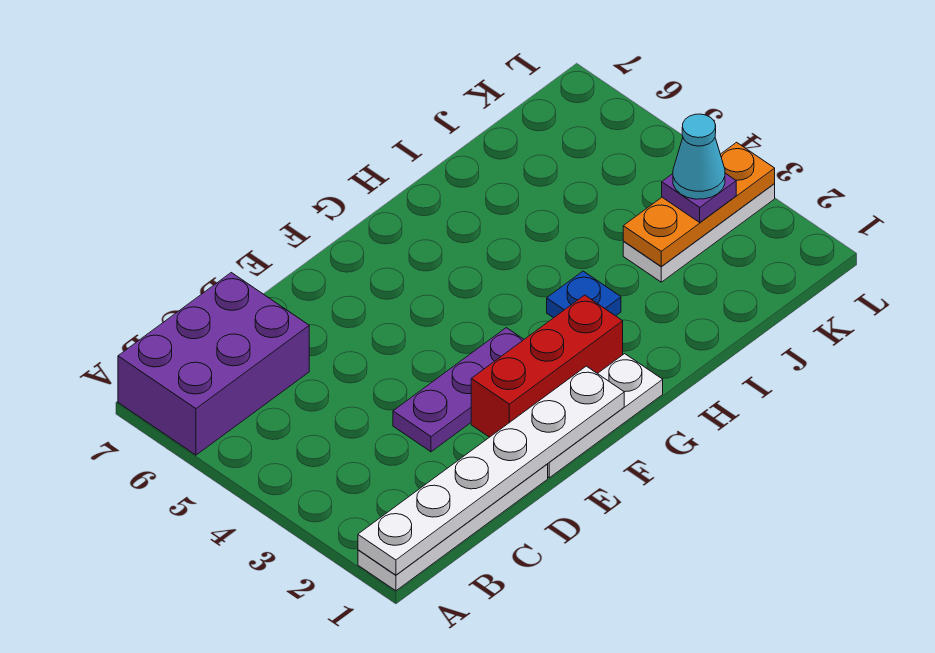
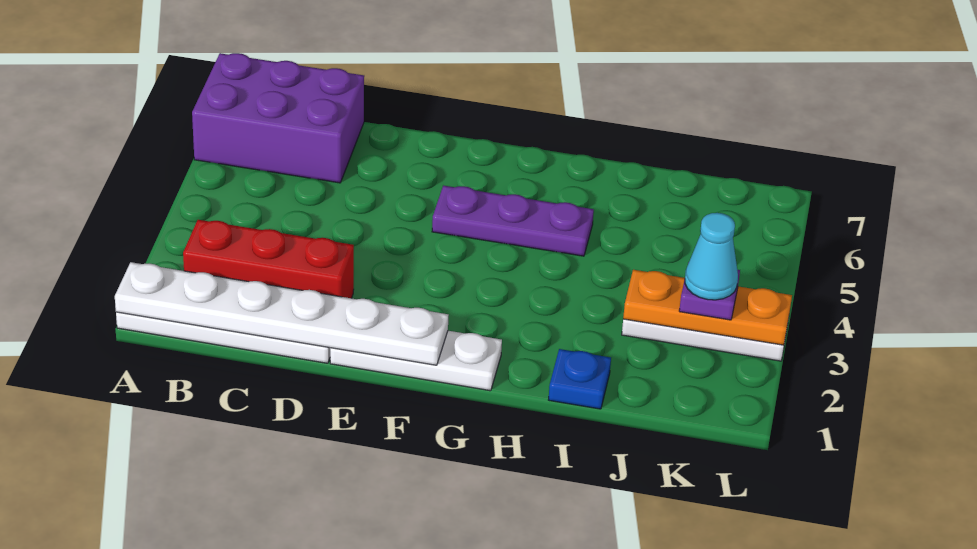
purple 1x3 plate [393,328,524,452] -> purple 1x3 plate moved to [432,185,594,256]
red 1x3 brick [471,295,623,437] -> red 1x3 brick moved to [183,220,354,298]
blue 1x1 plate [547,271,621,318] -> blue 1x1 plate moved to [549,349,611,409]

